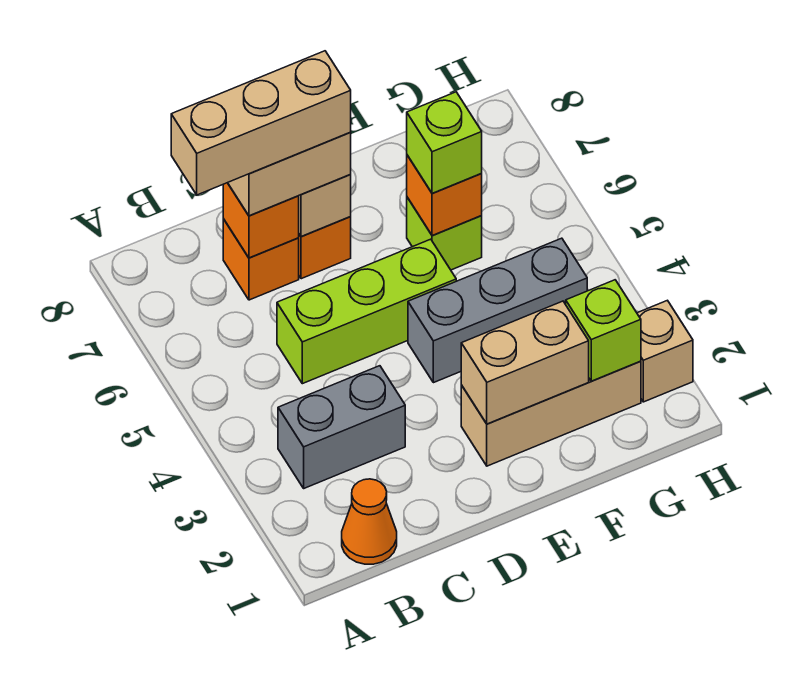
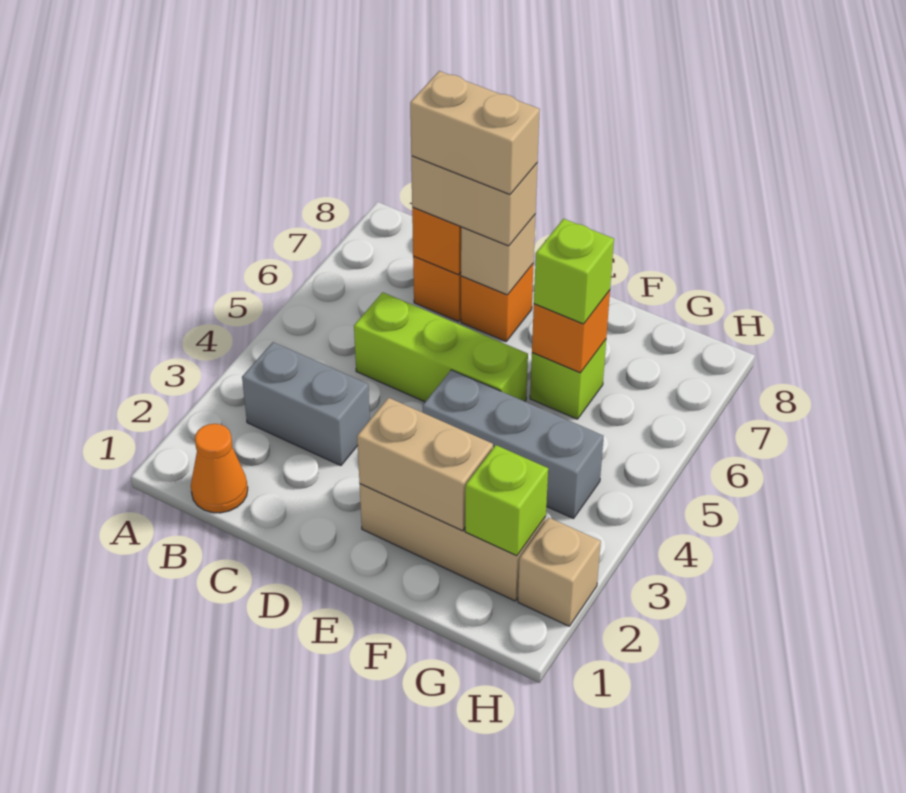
tan 1x3 brick [171,51,351,195] -> tan 1x2 brick [410,71,540,194]

